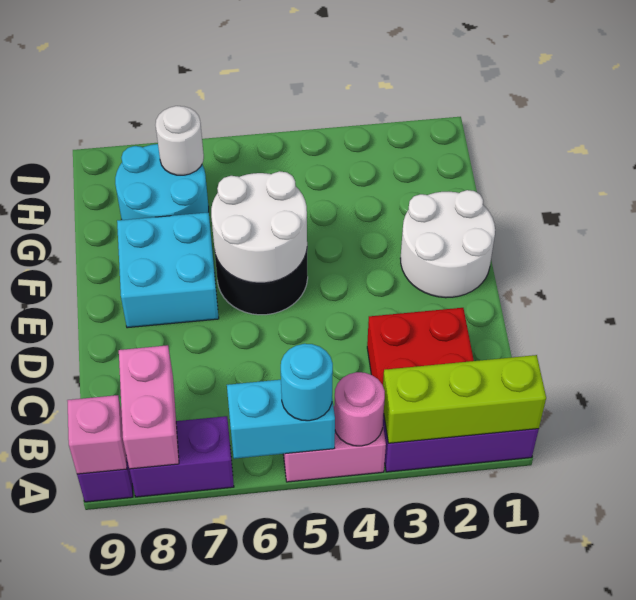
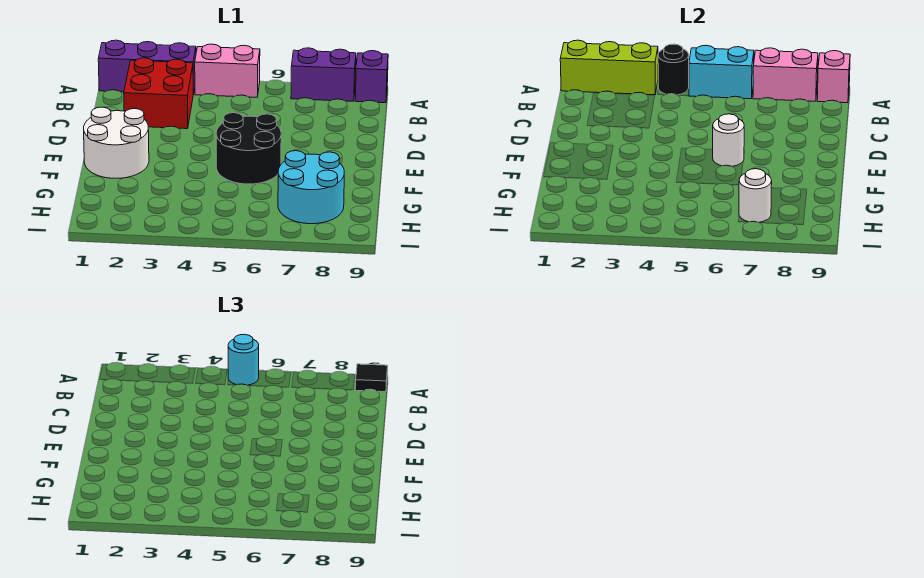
pink 1x1 round brick [334,372,385,446] -> black 1x1 round brick [658,44,689,95]
pink 1x2 brick [119,345,179,469] -> pink 1x2 brick turned to [753,48,818,101]
none -> black 1x1 tile [355,364,388,392]
white 2x2 round brick [211,171,307,283] -> white 1x1 round brick [713,114,744,166]
cyan 2x2 brick [117,212,219,328] -> none

